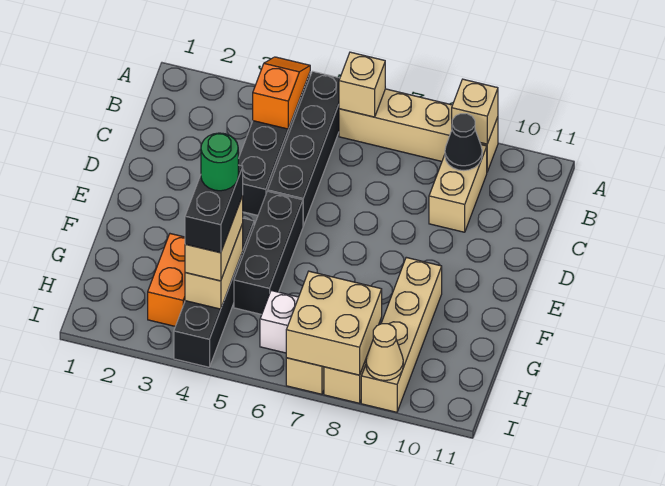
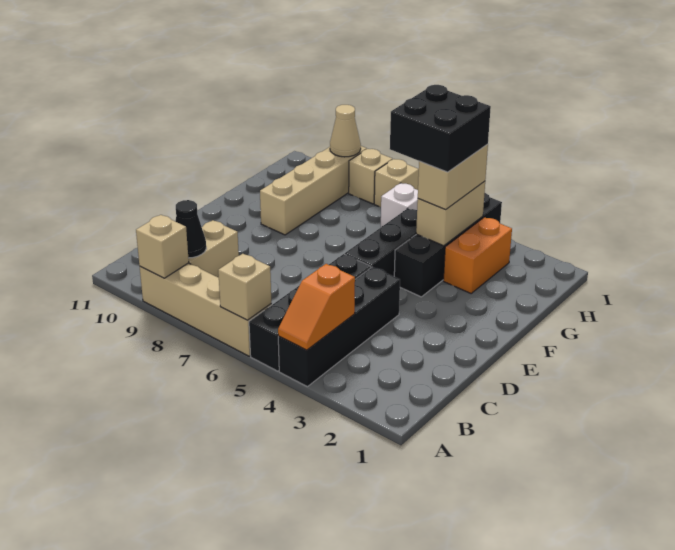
black 1x2 brick [185,165,243,253] -> black 2x2 brick [390,85,491,172]
green 1x1 round brick [201,133,238,191] -> none
tan 2x2 brick [286,271,382,375] -> none

